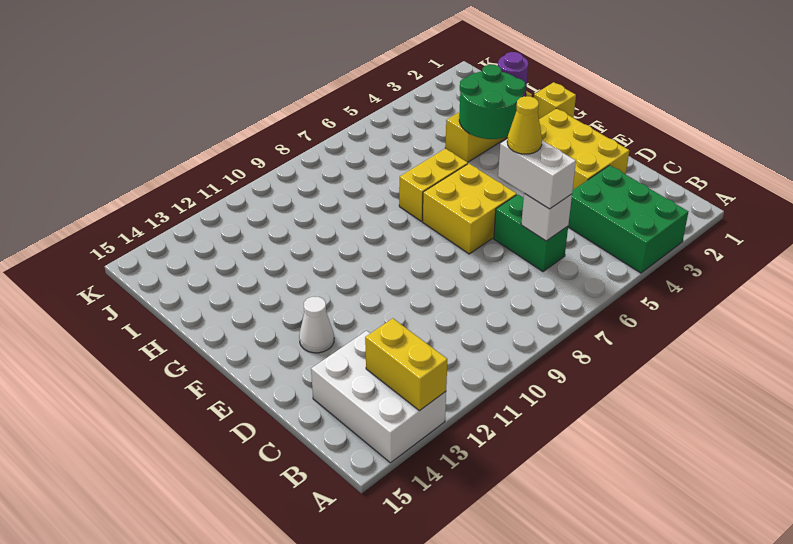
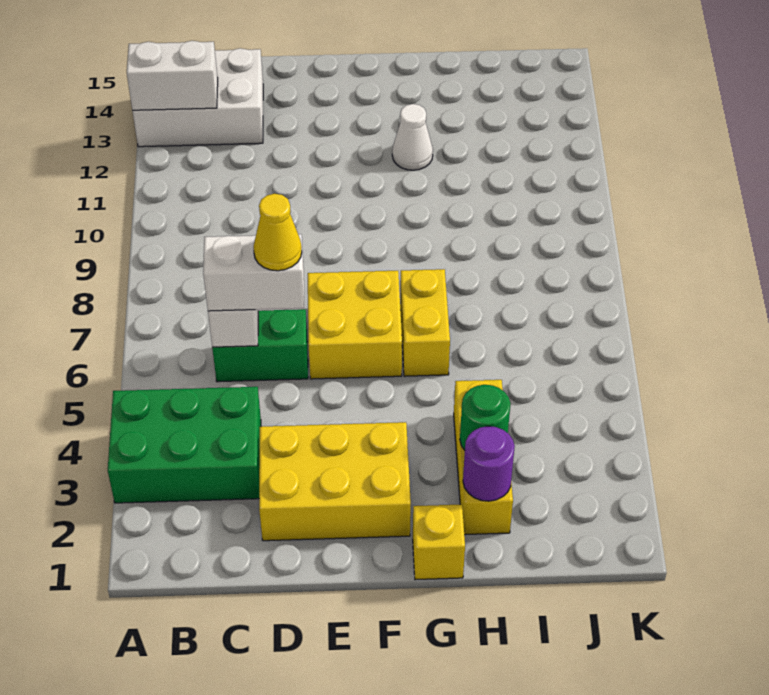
yellow 1x2 brick [365,318,447,411] -> white 1x2 brick [127,41,218,110]
white 1x1 cone [299,297,334,353] -> white 1x1 cone moved to [392,104,433,170]
green 2x2 round brick [459,65,525,139] -> green 1x1 round brick [460,385,511,450]

